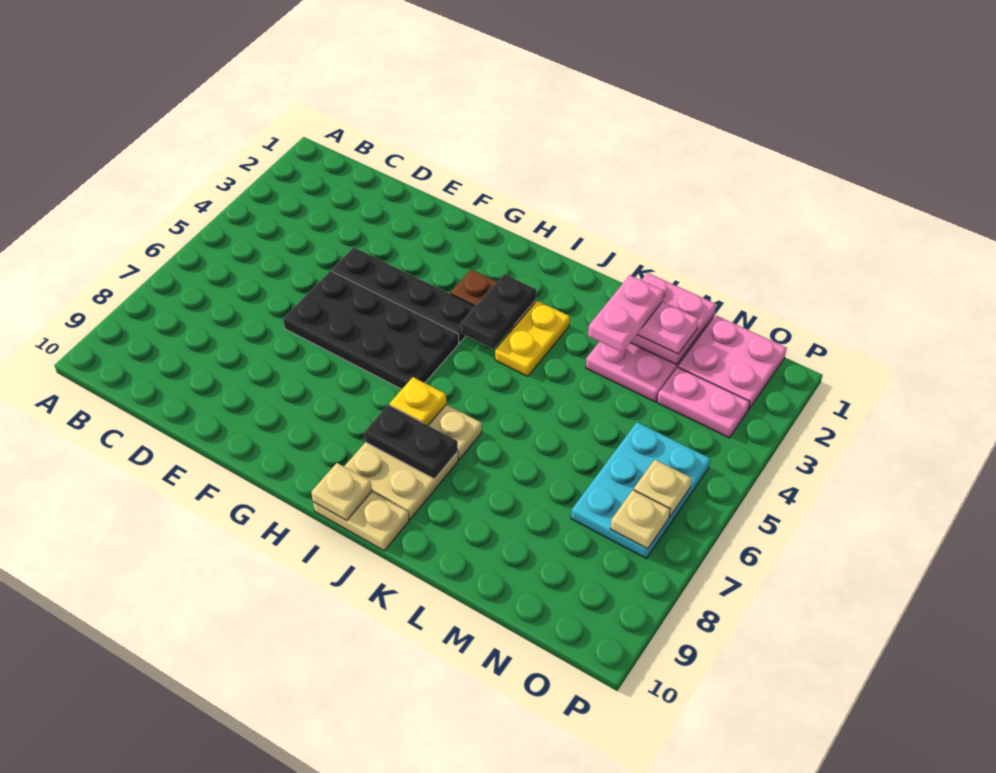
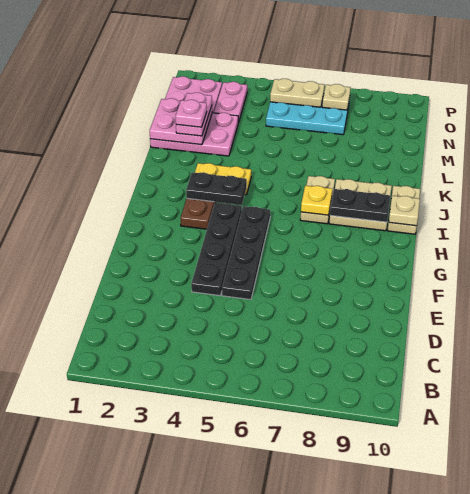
black 2x4 plate [283,271,459,389] -> black 1x4 plate [222,206,270,300]
black 1x2 plate [364,405,458,479] -> black 1x2 plate turned to [330,189,390,222]
pink 1x2 plate [588,275,664,352] -> pink 1x1 plate [176,100,207,127]
tan 1x1 plate [634,460,692,517] -> tan 1x2 plate [270,79,324,107]

